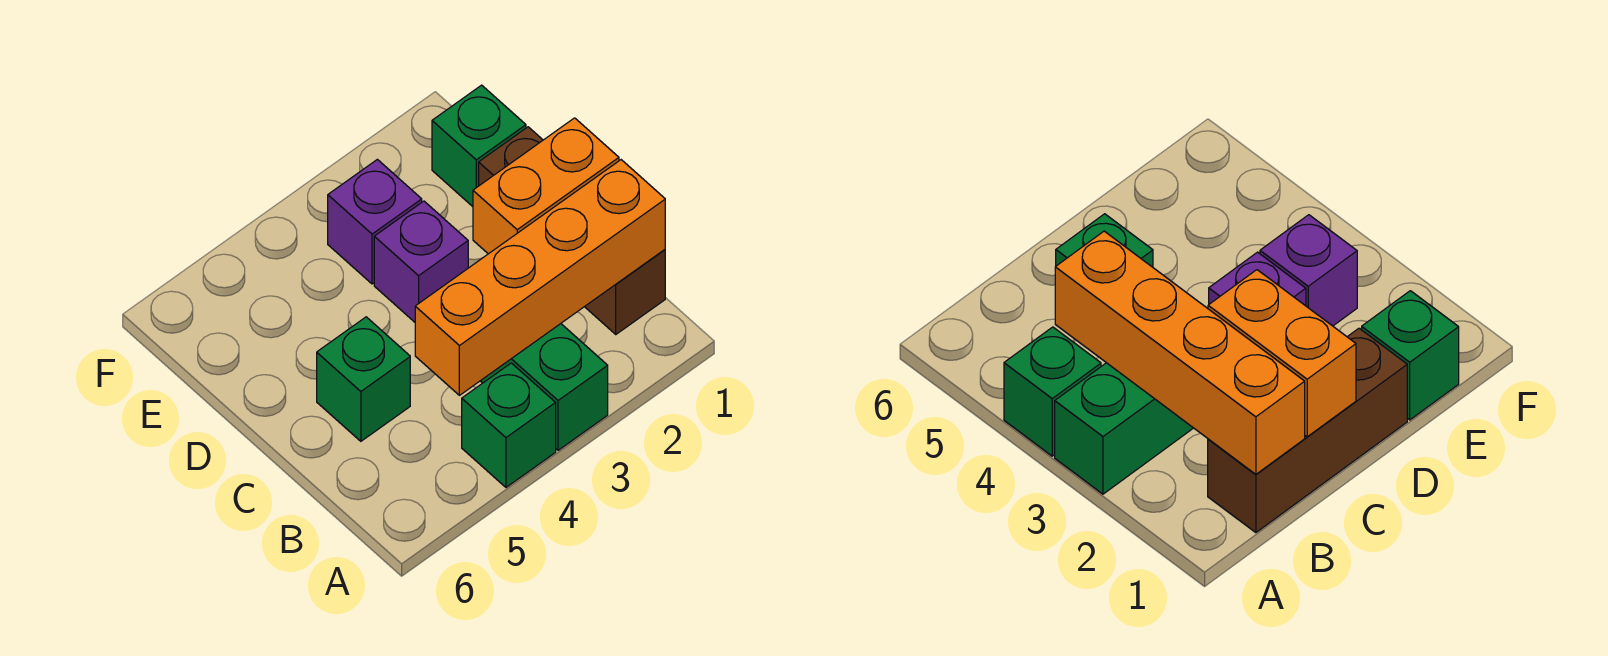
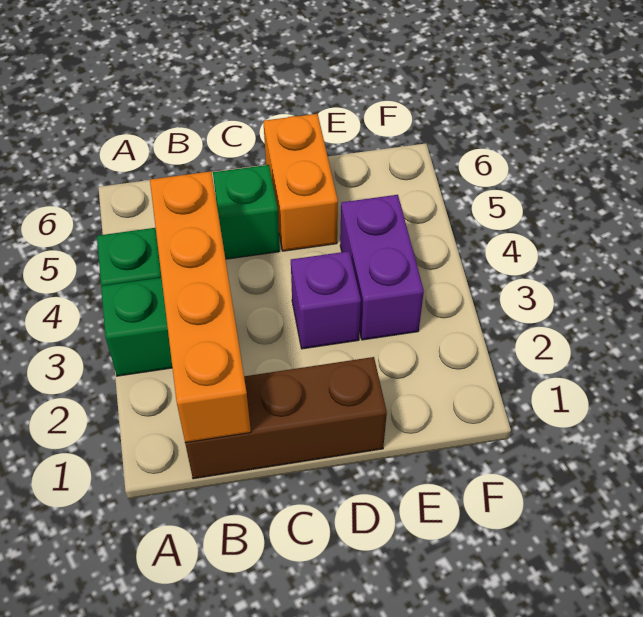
orange 1x2 brick [473,118,619,254] -> orange 1x2 brick moved to [263,114,338,251]
green 1x1 brick [432,85,526,207] -> none
purple 1x1 brick [328,159,422,284] -> purple 1x2 brick [340,195,424,340]

